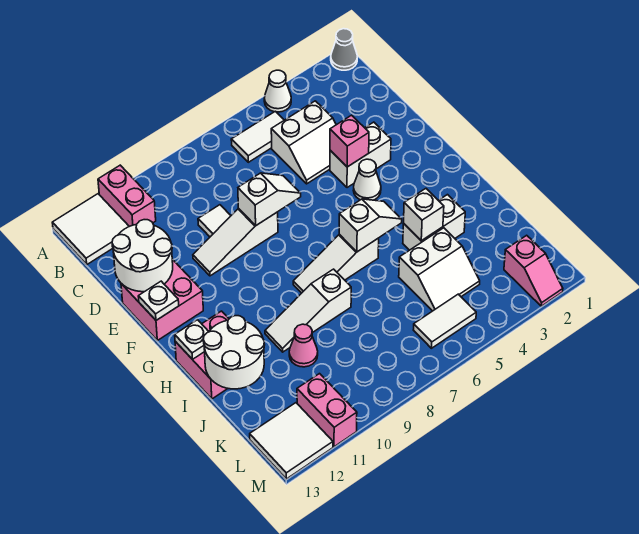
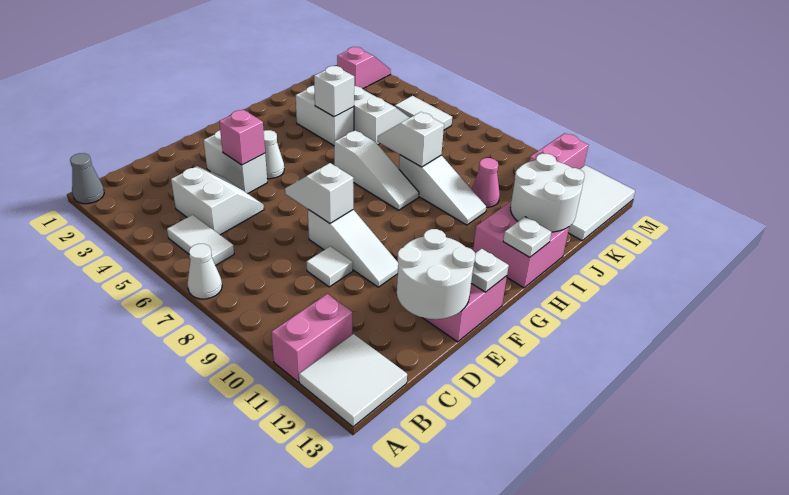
white 1x1 cone [264,70,291,112] -> white 1x1 cone moved to [188,244,222,299]
white 1x2 slope [339,199,402,252] -> white 1x2 slope moved to [377,112,444,167]
white 2x2 tile [250,403,333,479] -> white 2x3 tile [568,165,635,240]

